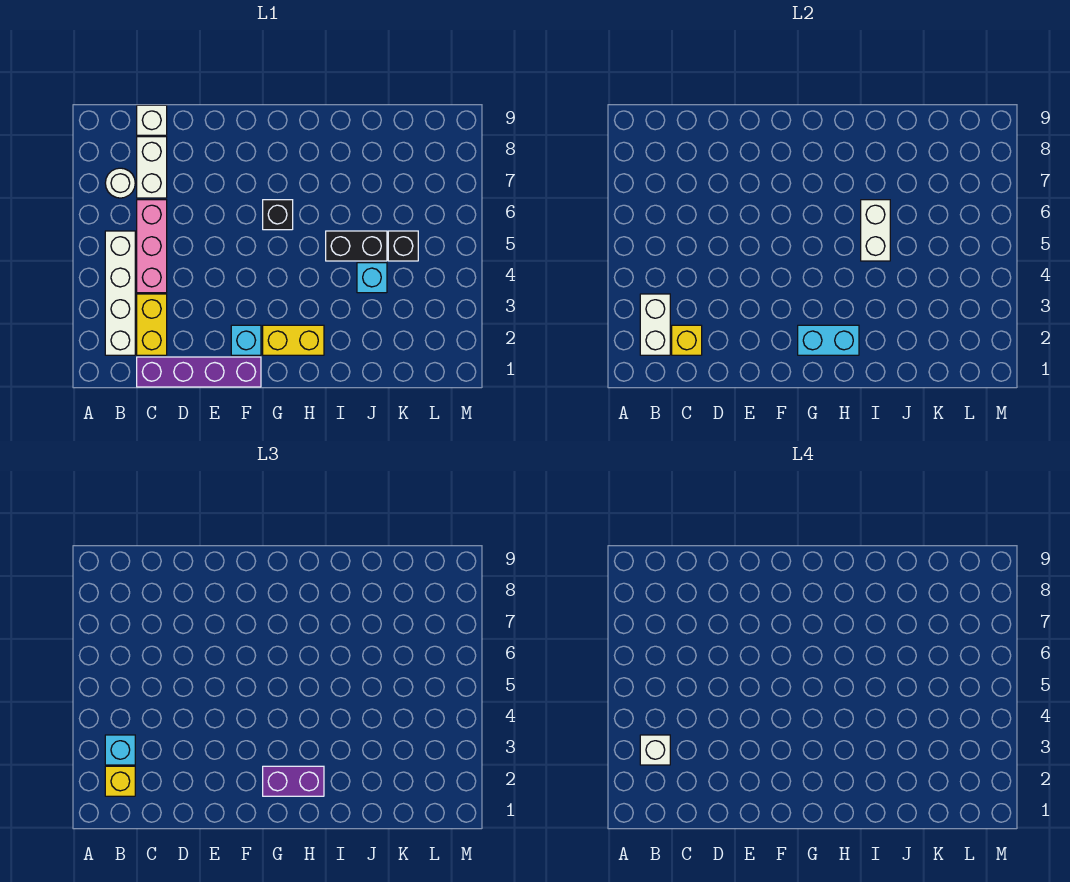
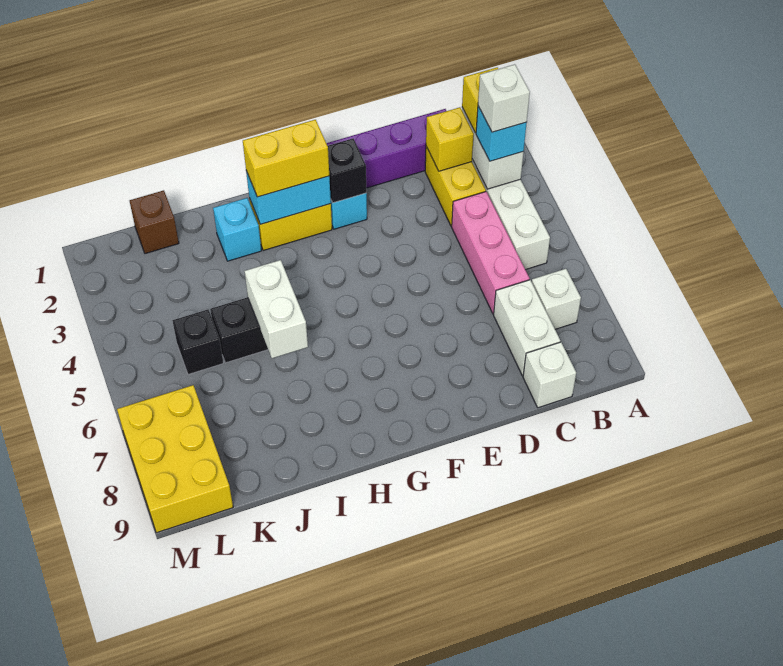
white 1x1 round brick [105,168,135,198] -> white 1x1 brick [532,269,581,329]
purple 1x2 brick [263,766,324,796] -> yellow 1x2 brick [243,120,329,197]
black 1x1 brick [263,200,293,230] -> black 1x1 brick moved to [328,138,366,203]
cyan 1x1 brick [357,263,387,293] -> cyan 1x1 brick moved to [213,198,261,261]
none -> brown 1x1 brick [130,190,179,254]
none -> yellow 2x3 brick [117,385,233,533]

